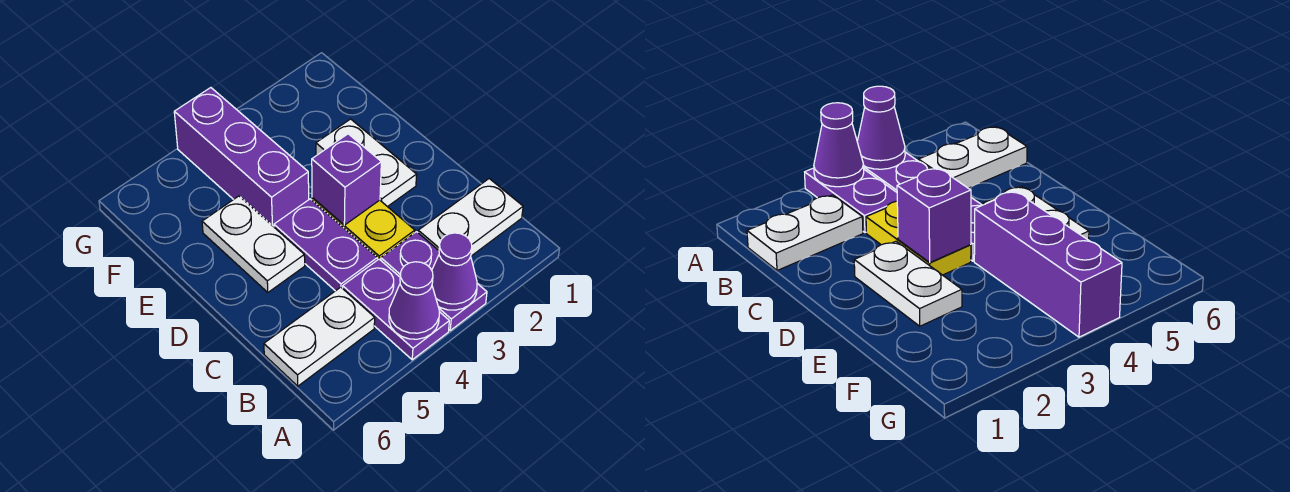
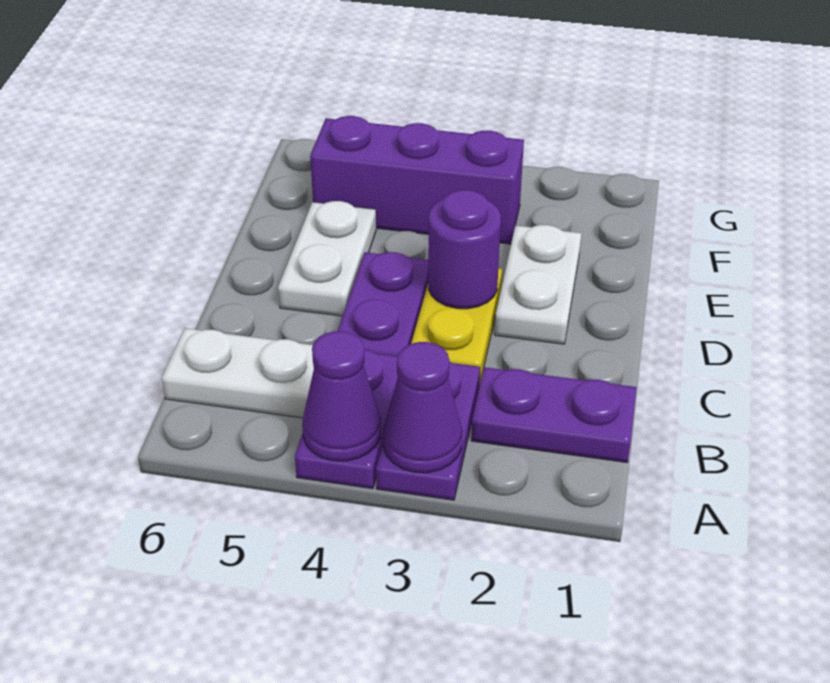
white 1x2 plate [418,179,523,256] -> purple 1x2 plate [471,367,637,462]
purple 1x1 brick [312,134,381,225] -> purple 1x1 round brick [428,190,501,309]
purple 1x3 brick [174,88,309,227] -> purple 1x3 brick turned to [310,116,524,244]

